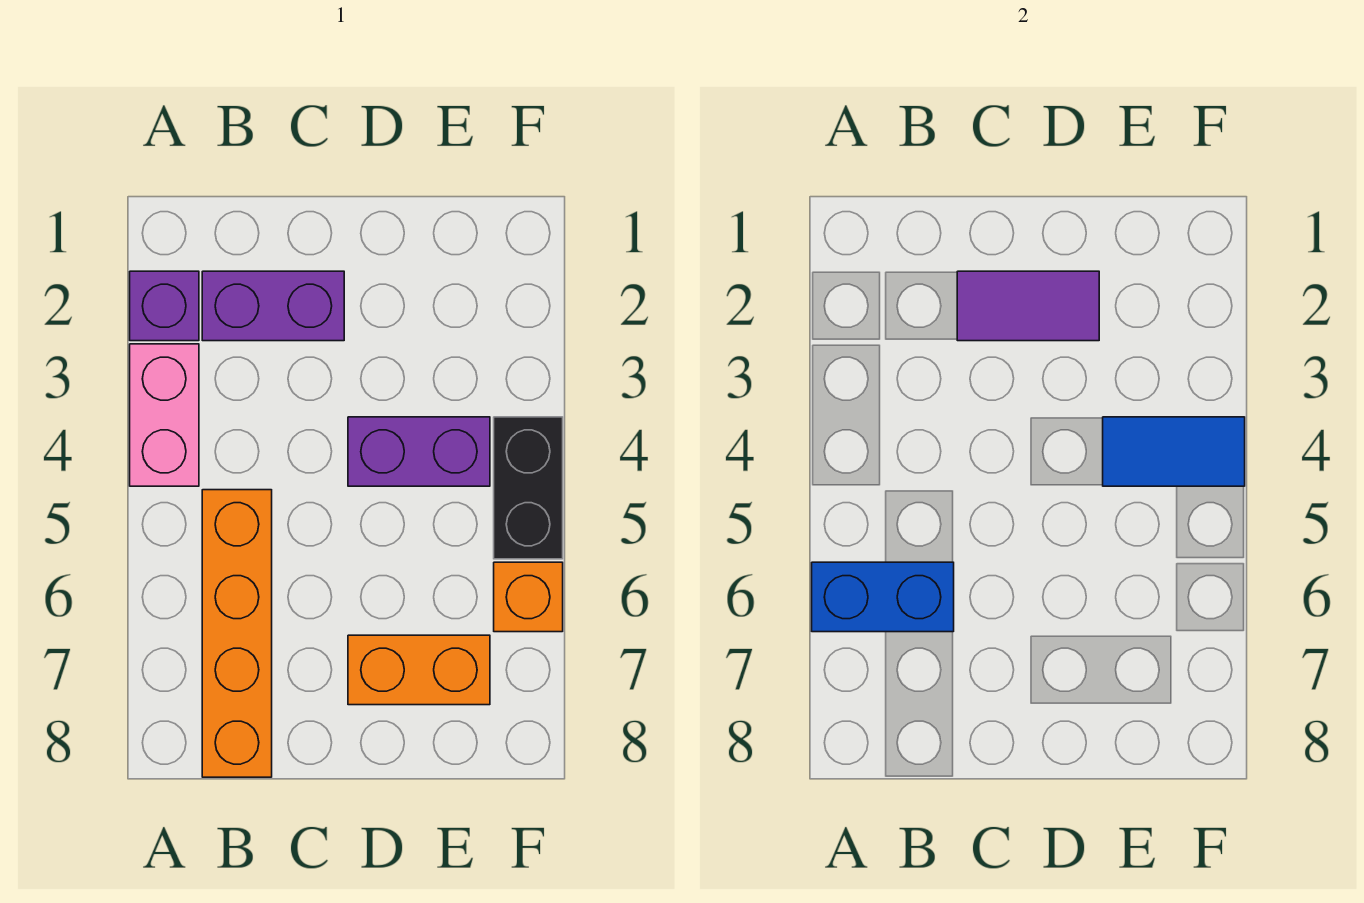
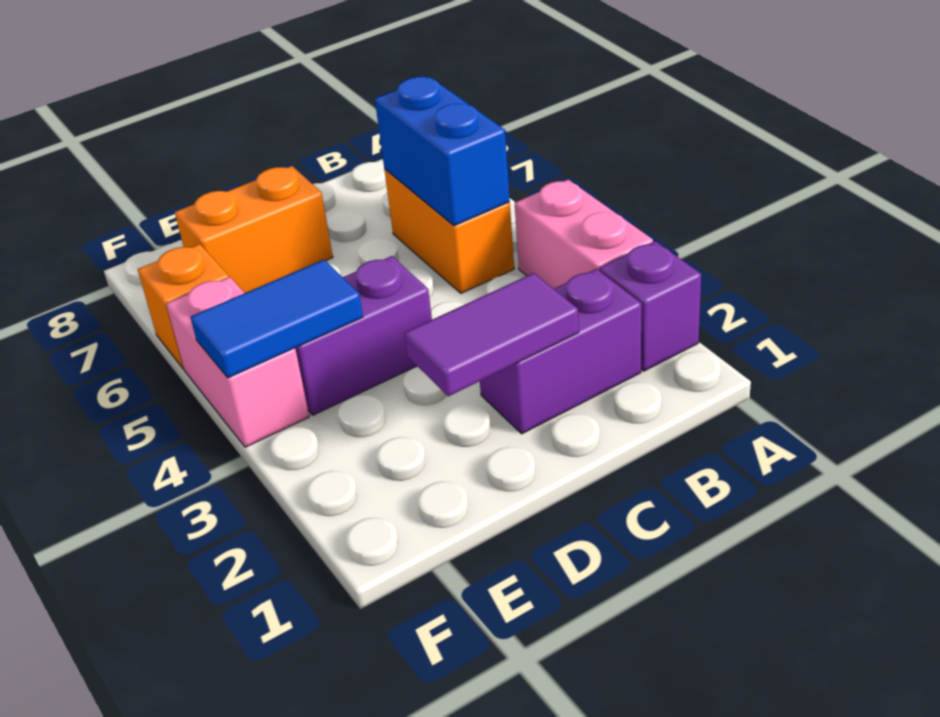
blue 1x2 brick [812,562,954,632] -> blue 1x2 brick turned to [375,77,510,226]
orange 1x4 brick [202,490,272,777] -> orange 1x2 brick [384,169,514,293]
black 1x2 brick [494,417,563,559] -> pink 1x2 brick [166,277,309,447]

